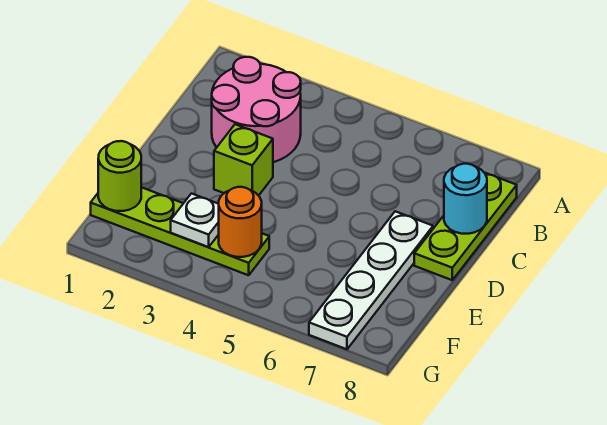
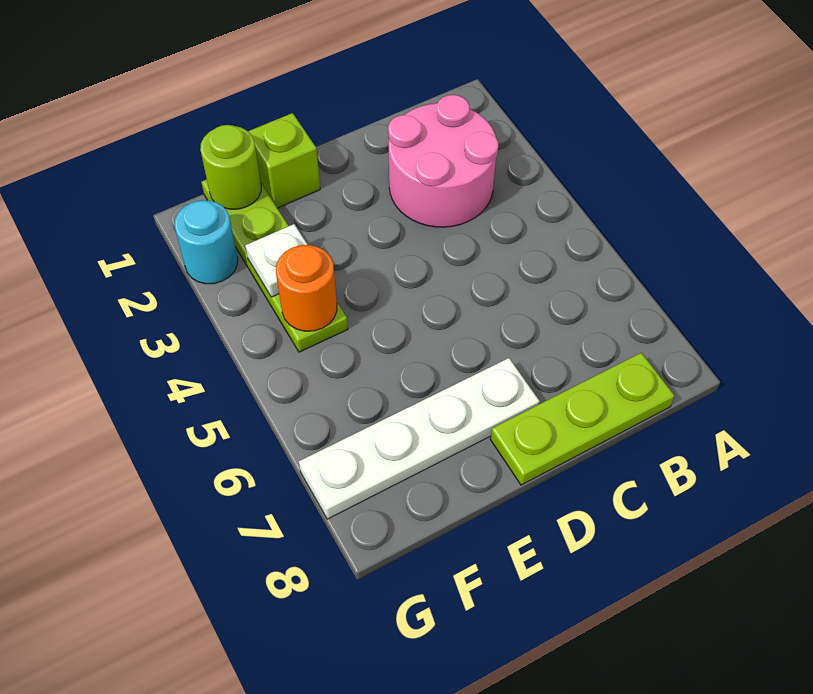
cyan 1x1 round brick [444,164,487,234] -> cyan 1x1 round brick moved to [174,200,238,284]
lime 1x1 brick [214,124,273,196] -> lime 1x1 brick moved to [248,113,320,208]

